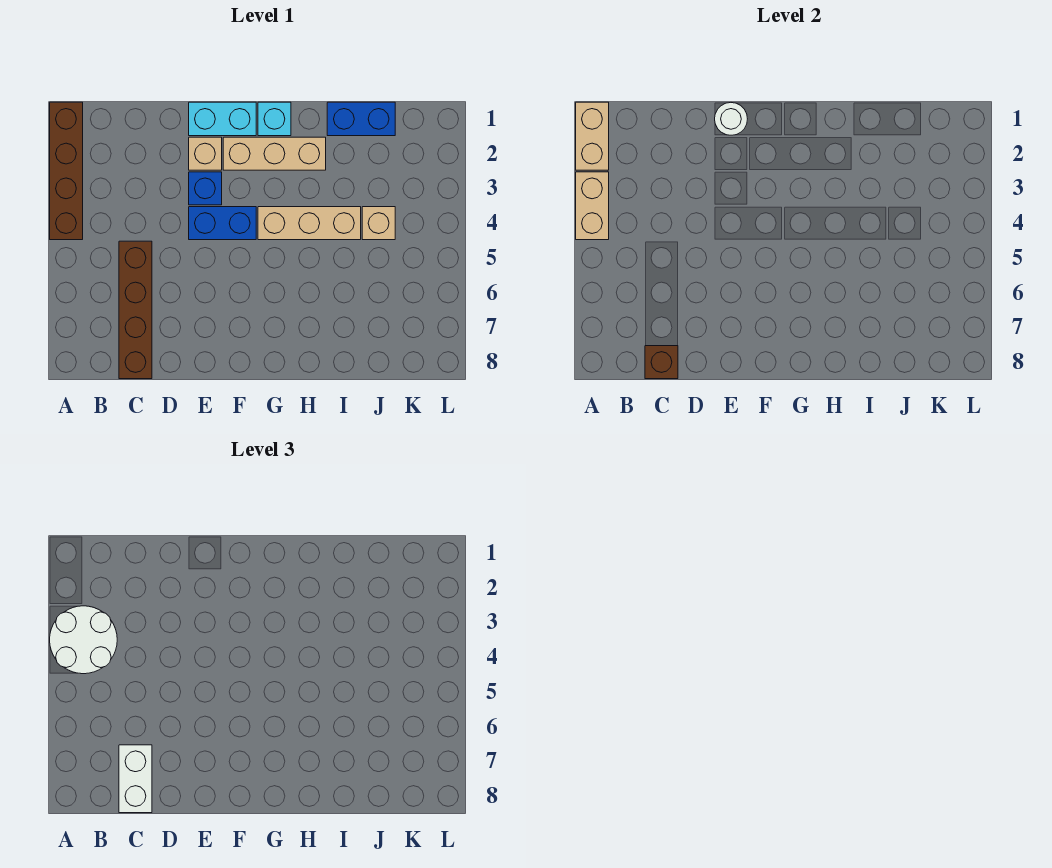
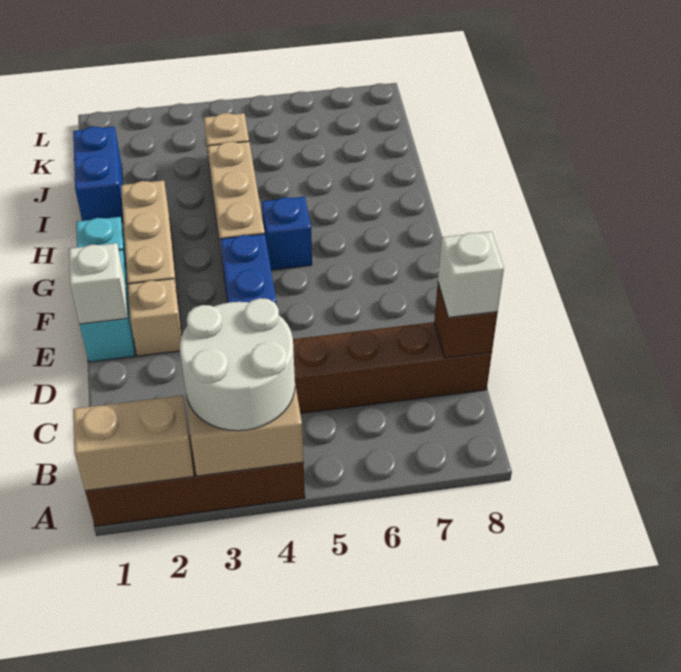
white 1x2 brick [119,745,152,813] -> white 1x1 brick [438,232,504,318]
white 1x1 round brick [715,103,747,135] -> white 1x1 brick [69,243,127,324]
blue 1x1 brick [189,172,222,205] -> blue 1x1 brick moved to [262,197,312,270]

